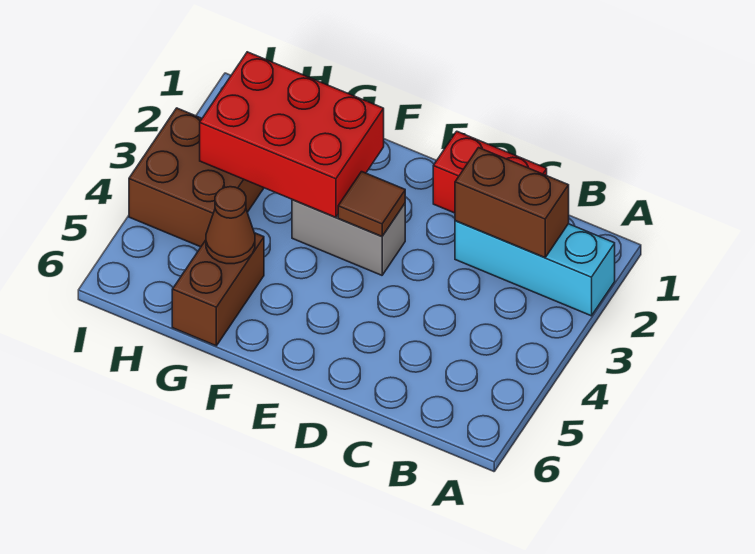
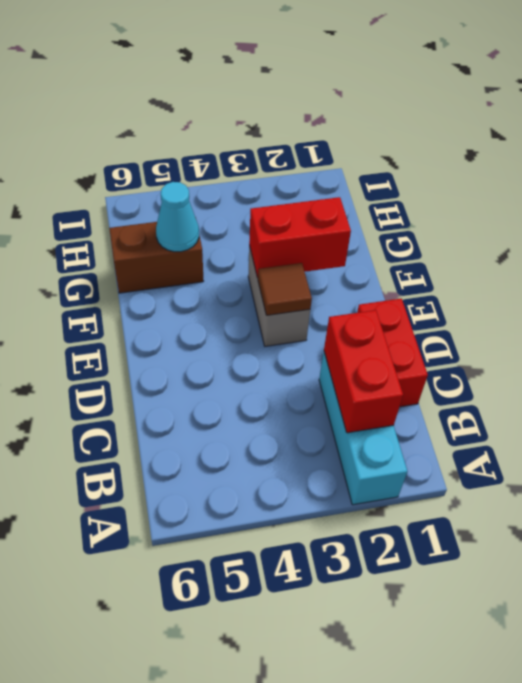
brown 1x2 brick [455,148,569,258] -> red 1x2 brick [324,310,403,433]
red 2x3 brick [200,52,384,217] -> red 1x2 brick [249,197,351,278]
brown 1x1 cone [206,187,255,264] -> cyan 1x1 cone [156,182,199,252]
brown 2x2 brick [129,108,264,247] -> none

